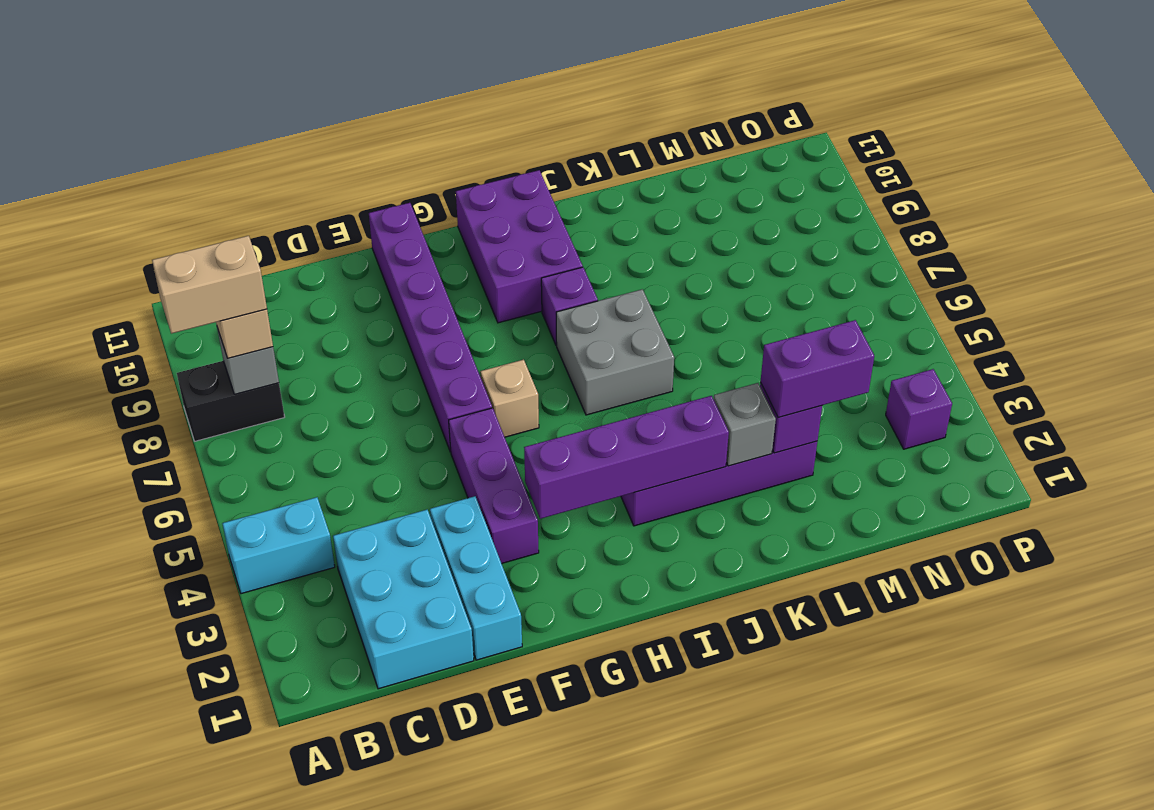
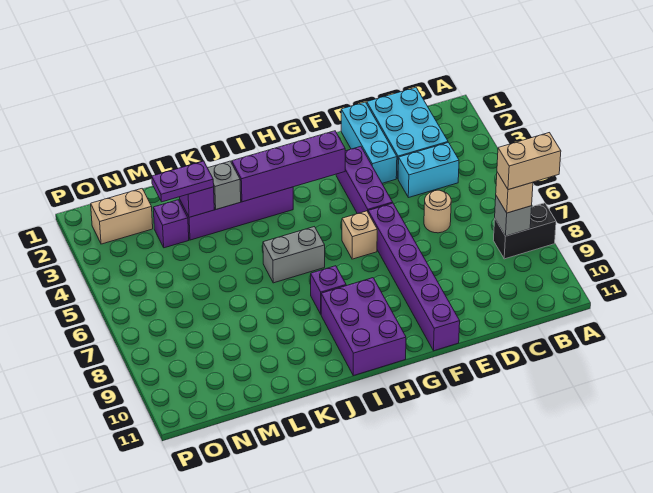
cyan 1x2 brick [222,497,335,594] -> cyan 1x2 brick moved to [398,143,459,198]
none -> tan 1x1 round brick [424,190,451,233]
grey 2x2 brick [556,289,674,415] -> grey 1x2 brick [263,227,325,283]
purple 1x2 brick [760,320,874,418] -> purple 1x2 plate [152,161,214,202]
none -> tan 1x2 brick [91,189,153,244]
purple 1x1 brick [886,369,952,449] -> purple 1x1 brick moved to [153,200,189,248]

